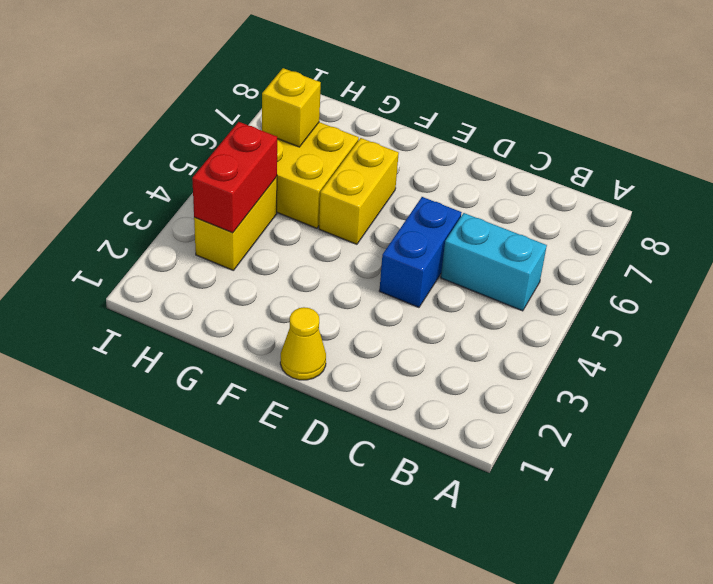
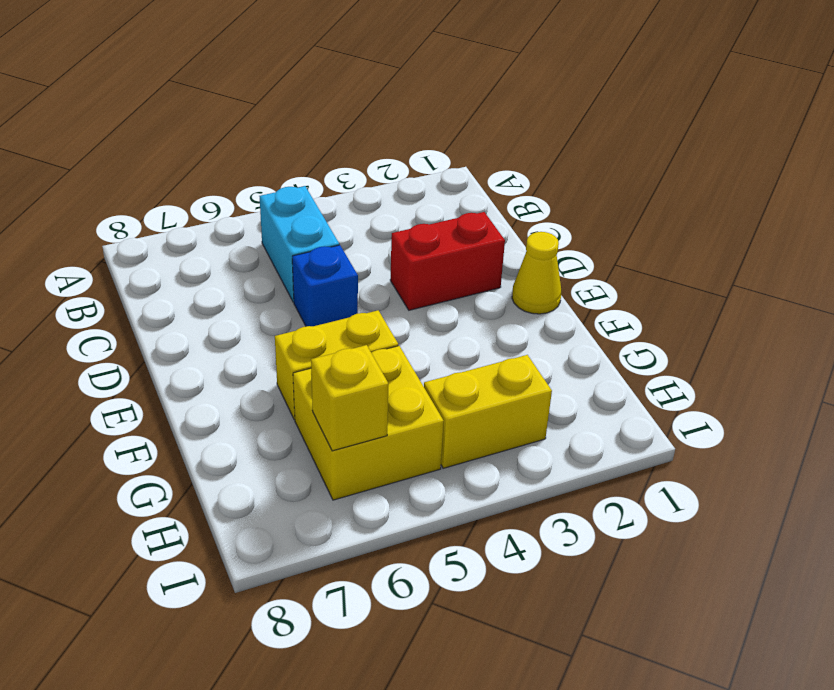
blue 1x2 brick [379,197,462,307] -> blue 1x1 brick [292,245,358,326]
red 1x2 brick [192,122,277,233] -> red 1x2 brick moved to [390,212,505,310]

